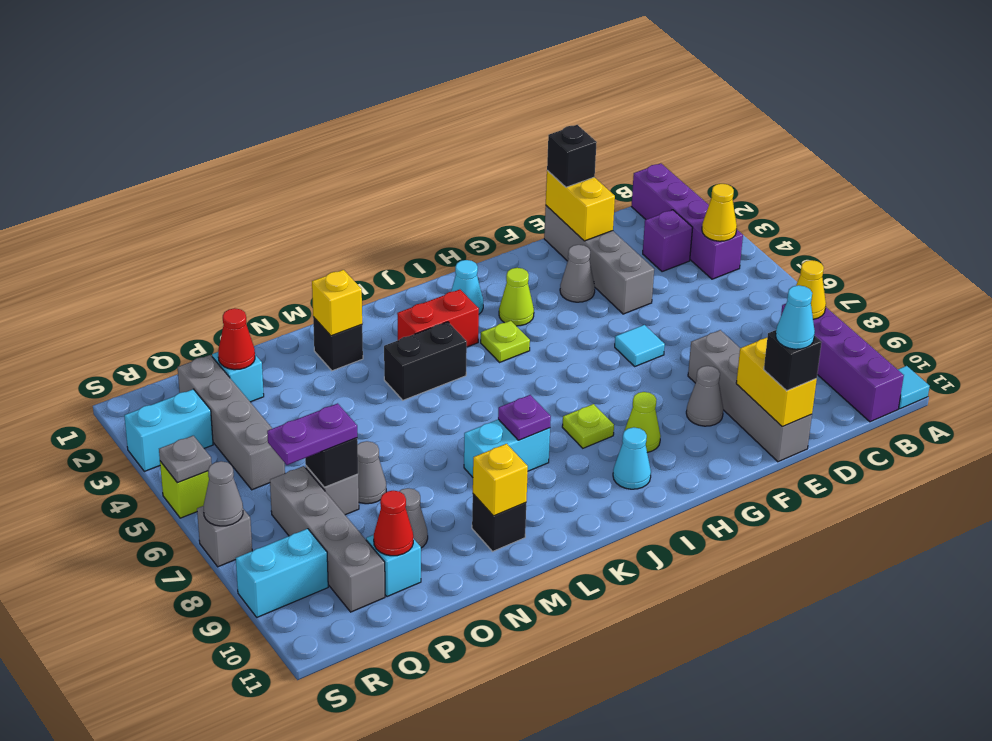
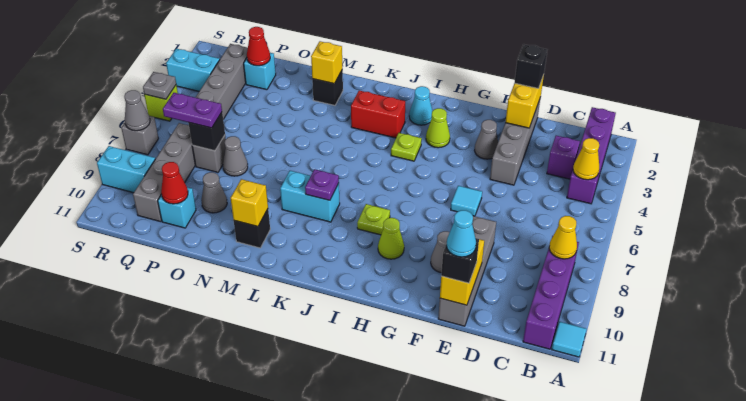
cyan 1x1 cone [613,427,651,489] -> none
black 1x2 brick [384,322,467,400] -> none

